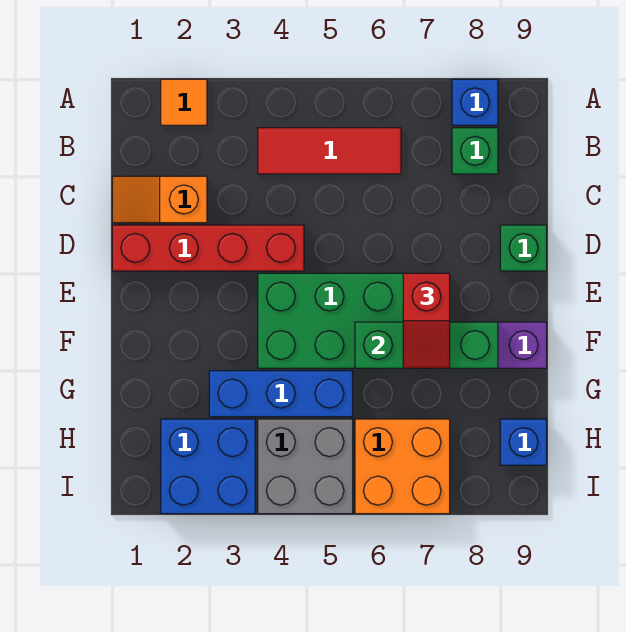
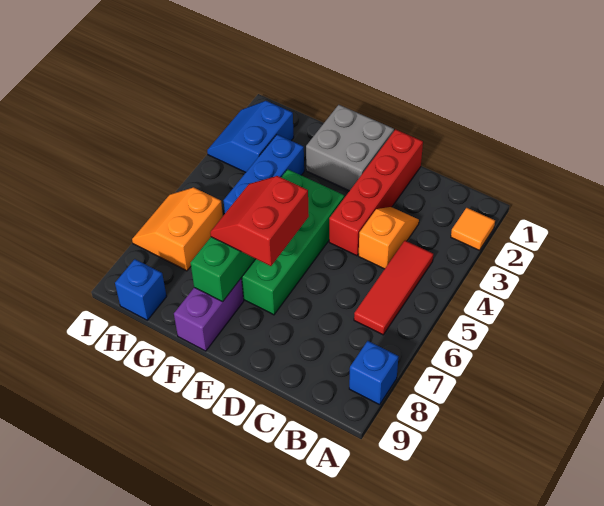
green 1x1 brick [452,128,498,174] -> none
orange 1x2 slope [112,176,207,223] -> orange 1x2 slope moved to [359,207,419,269]
green 1x1 brick [500,225,547,271] -> none
red 1x2 slope [403,273,450,368] -> red 2x2 slope [210,176,309,266]
blue 2x2 brick [161,419,255,514] -> blue 2x2 slope [207,101,294,172]
grey 2x2 brick [258,419,353,514] -> grey 2x2 brick moved to [306,105,394,191]
orange 2x2 brick [355,419,450,514] -> orange 2x2 slope [132,187,223,271]

